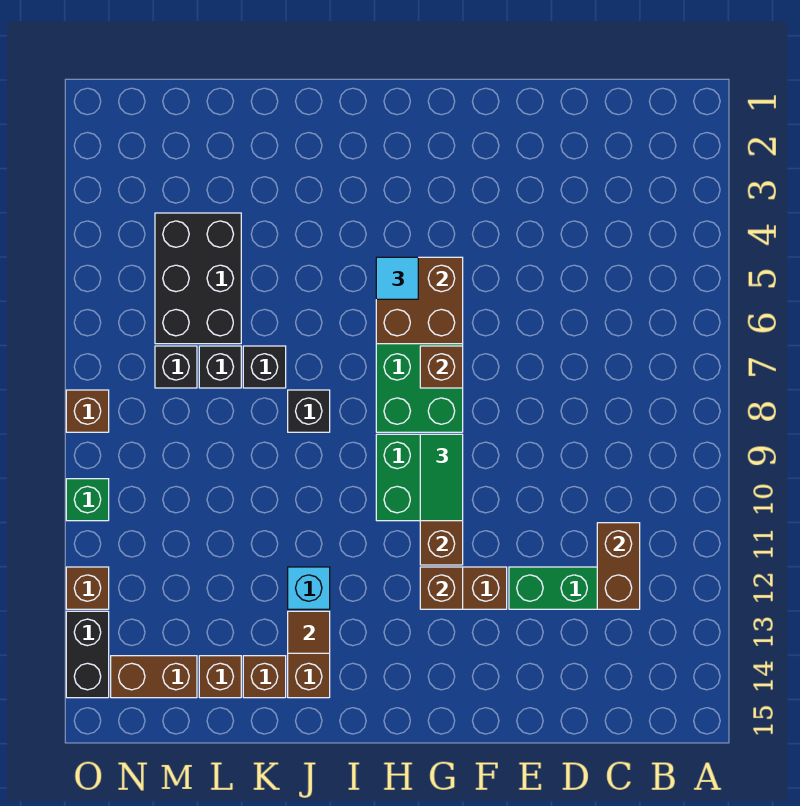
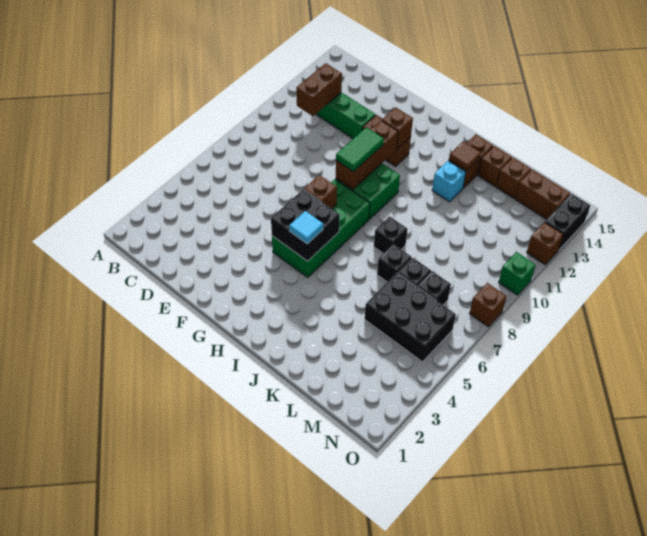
brown 2x2 brick [376,257,463,344] -> black 2x2 brick [271,189,340,261]
black 2x3 brick [155,213,241,344] -> black 2x3 brick turned to [365,273,456,362]

